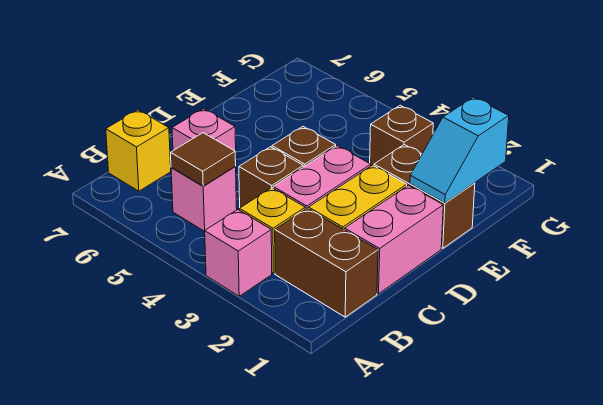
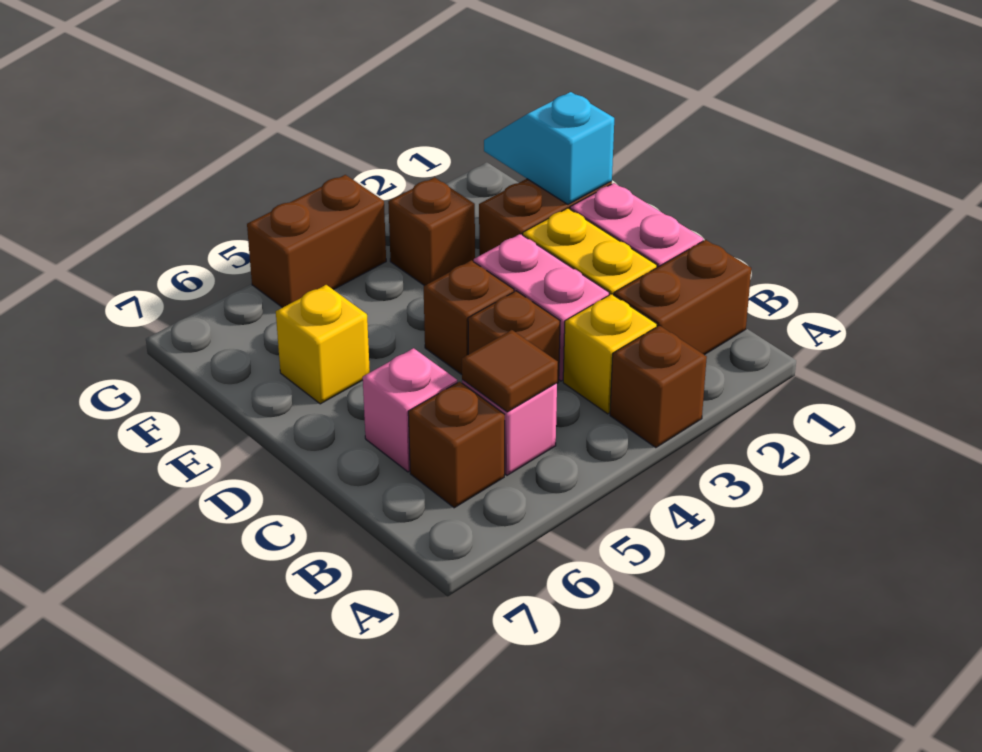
pink 1x1 brick [205,210,272,296] -> brown 1x1 brick [610,325,707,448]
none -> brown 1x1 brick [408,382,505,508]
yellow 1x1 brick [106,110,171,191] -> yellow 1x1 brick moved to [276,285,370,404]
cyan 1x2 slope [410,97,509,203] -> cyan 1x2 slope turned to [484,92,614,204]
none -> brown 1x2 brick [247,175,386,308]

